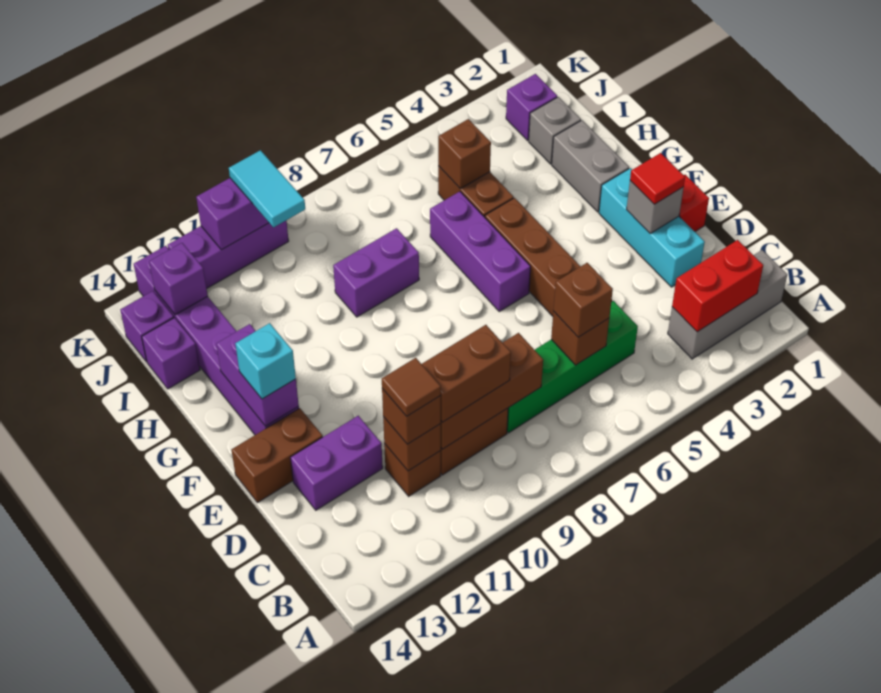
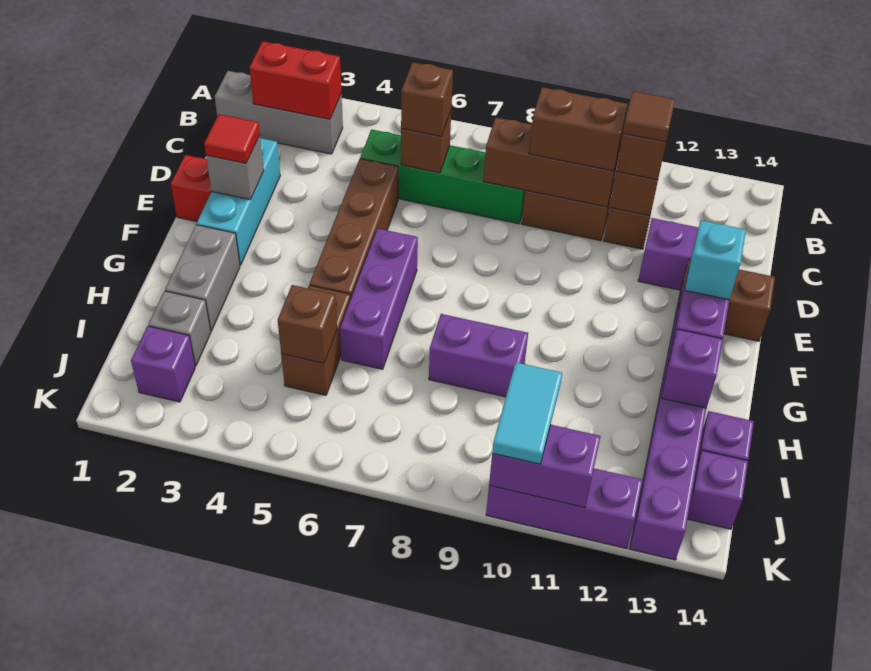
purple 1x1 brick [149,243,208,315] -> purple 1x1 brick moved to [661,329,723,408]

